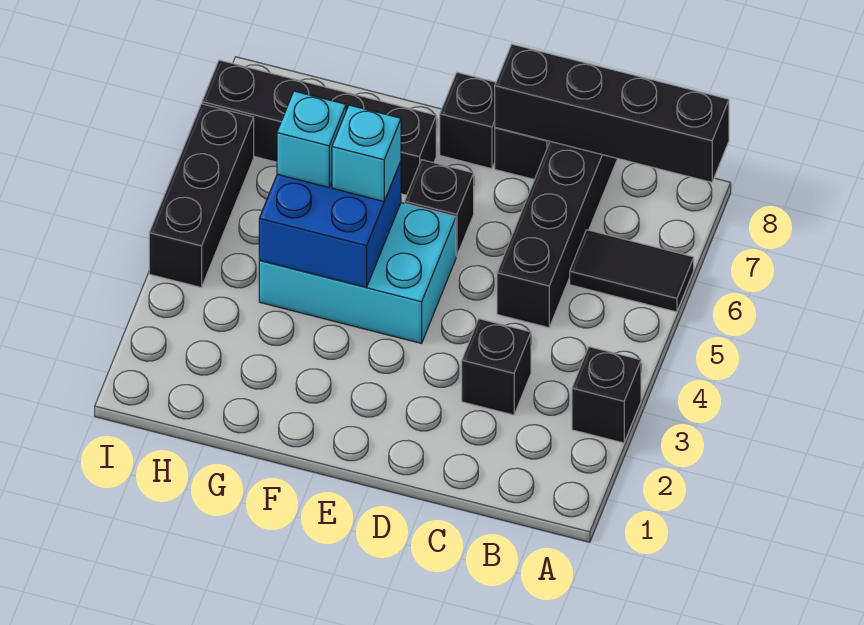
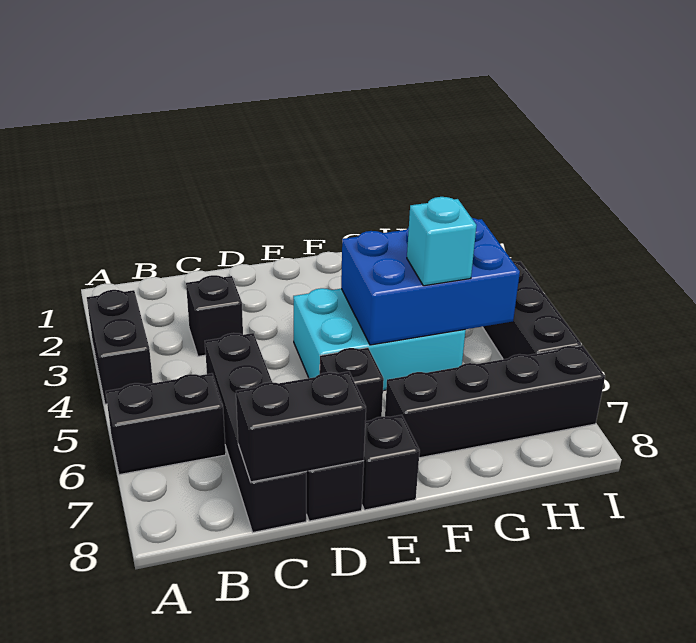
black 1x1 brick [572,347,641,443] -> black 1x2 brick [87,290,153,404]
black 1x2 tile [570,230,694,312] -> black 1x2 brick [106,373,226,475]
black 1x4 brick [495,44,729,182] -> black 1x2 brick [236,372,366,482]
blue 2x2 brick [259,161,401,287] -> blue 2x3 brick [341,218,520,345]
cyan 1x1 brick [332,105,401,201] -> none

